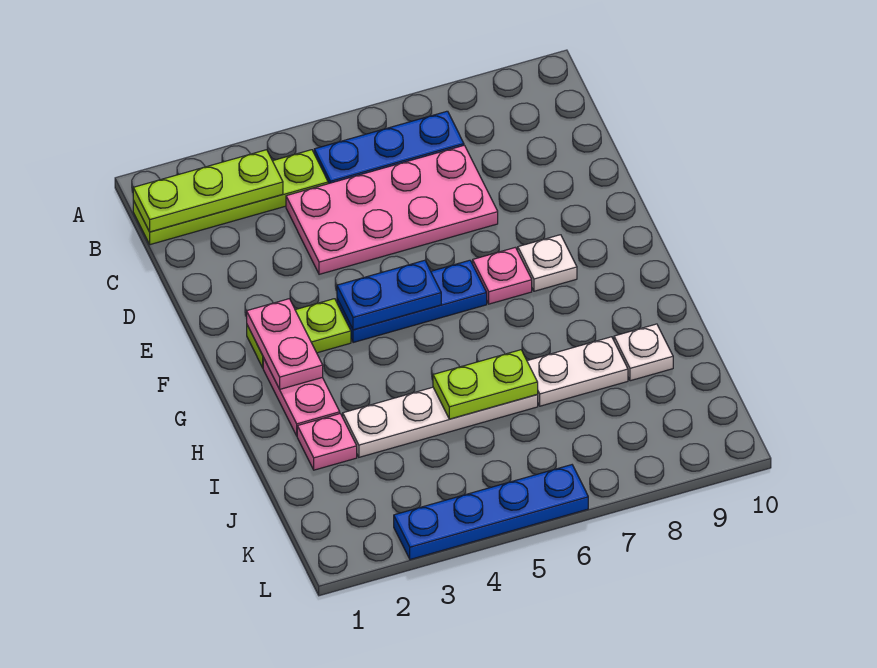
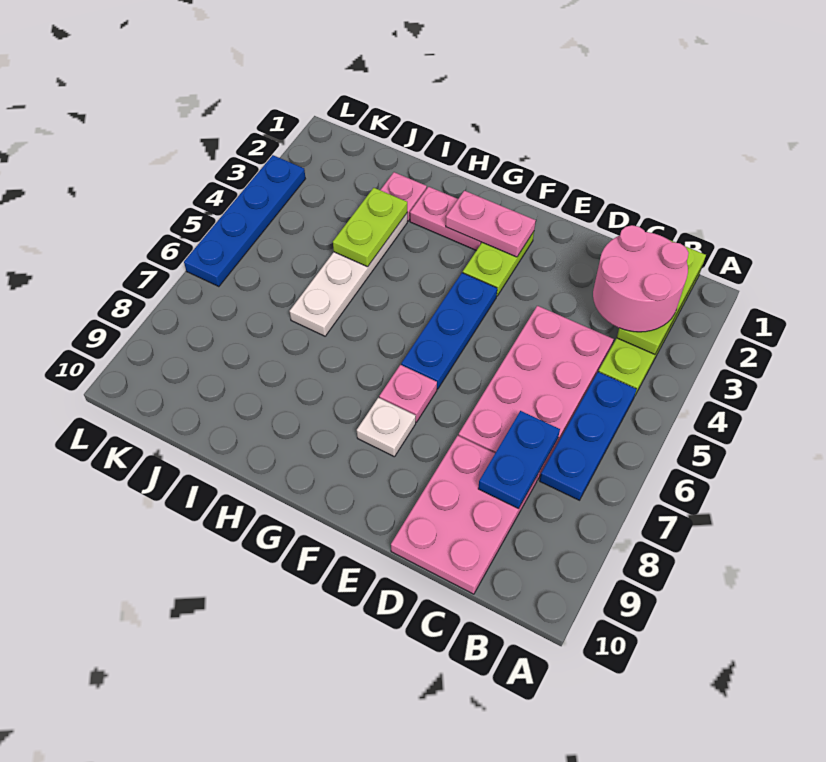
none -> pink 2x2 round brick [593,225,689,332]
none -> pink 2x3 plate [391,436,538,594]
blue 1x2 plate [337,260,441,330] -> blue 1x2 plate moved to [478,411,560,509]
lime 1x2 plate [433,350,538,419] -> lime 1x2 plate moved to [333,188,407,267]
white 1x2 plate [527,337,628,406] -> none
white 1x1 plate [614,324,673,381] -> none

